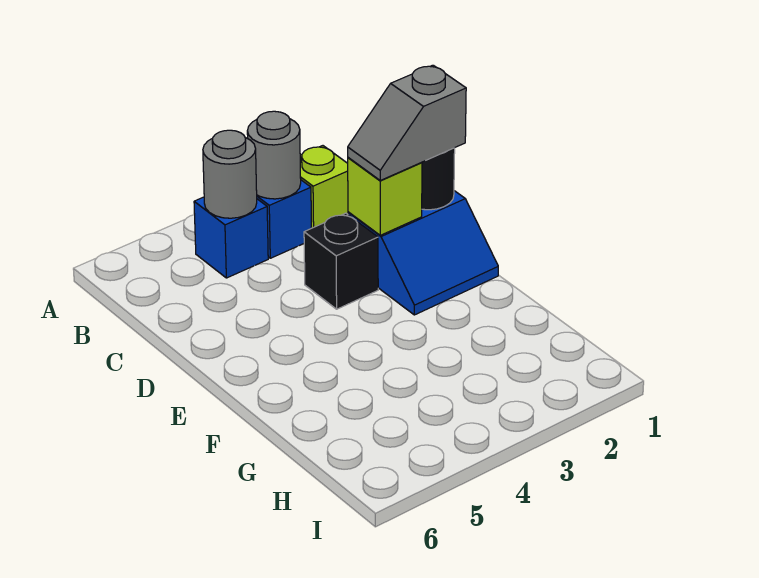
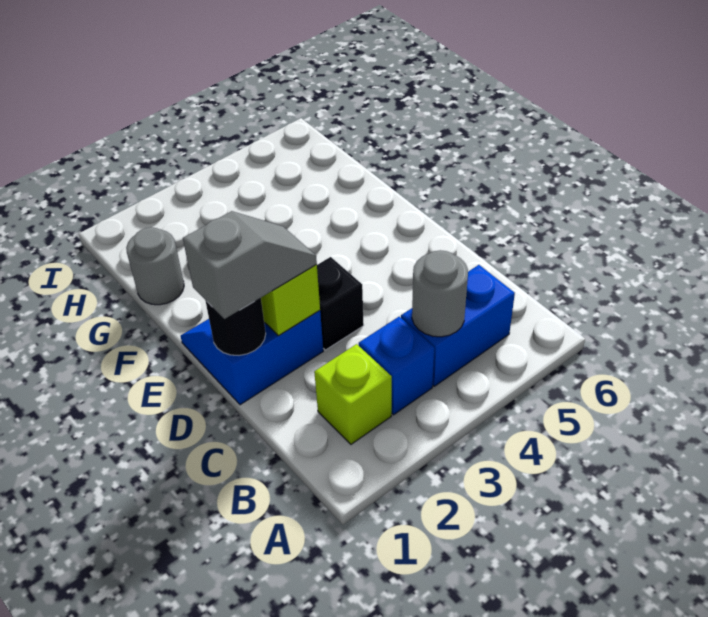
grey 1x1 round brick [247,111,301,199] -> grey 1x1 round brick moved to [126,227,184,305]
blue 1x1 brick [194,197,268,278] -> blue 1x2 brick [401,265,515,386]

